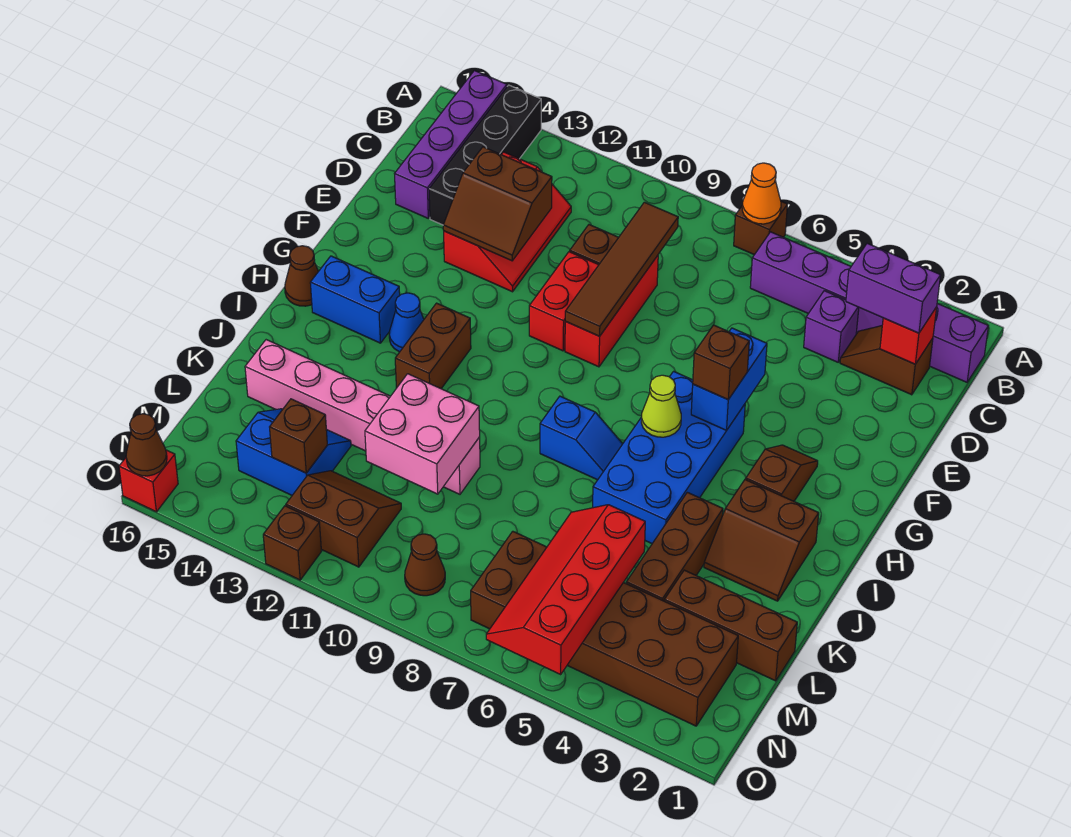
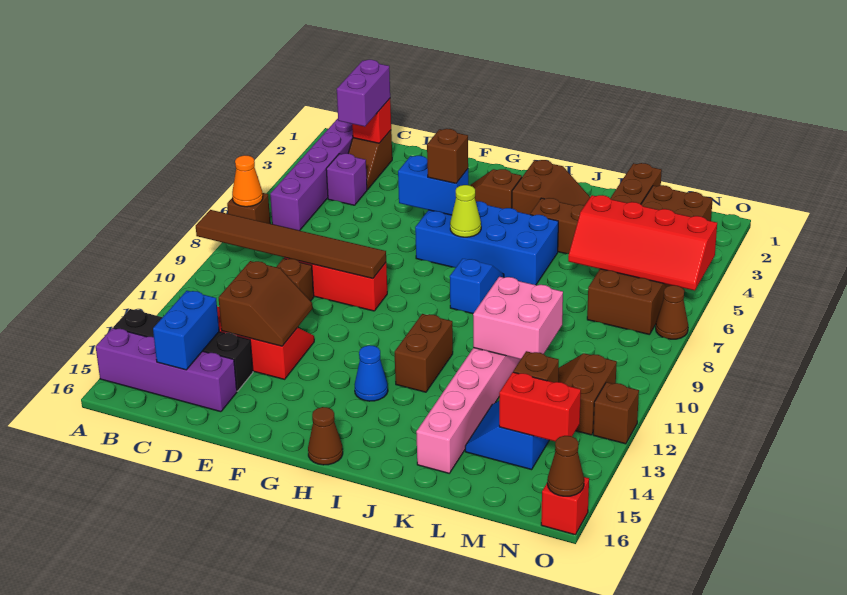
brown 1x4 tile [565,202,678,336] -> brown 1x6 tile [196,210,386,279]
red 1x2 brick [529,252,598,351] -> red 1x2 brick moved to [499,372,581,442]
brown 1x2 brick [395,303,471,389] -> brown 1x2 brick turned to [395,314,453,392]
blue 1x2 brick [310,256,400,343] -> blue 1x2 brick moved to [153,291,219,370]
brown 1x1 cone [405,534,445,596] -> brown 1x1 cone moved to [656,285,688,339]

